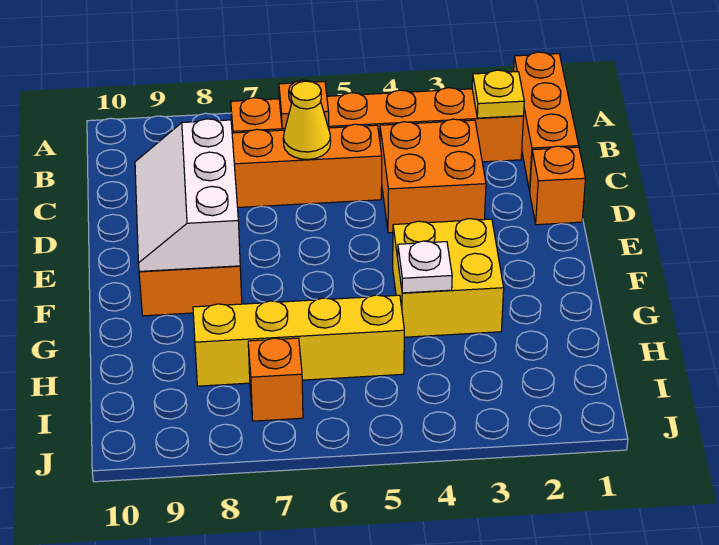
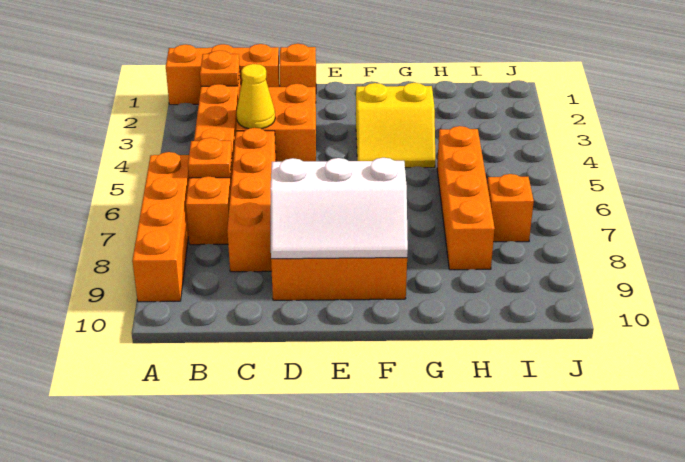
none -> orange 1x4 brick [132,152,189,302]
yellow 1x1 plate [472,70,524,118] -> orange 1x1 plate [200,51,240,86]
yellow 1x1 cone [283,81,331,159] -> yellow 1x1 cone moved to [237,64,275,129]
yellow 2x2 brick [393,219,504,337] -> yellow 2x2 slope [356,83,435,168]
white 1x1 plate [398,241,452,293] -> none
yellow 1x4 brick [193,295,404,386] -> orange 1x4 brick [437,126,495,270]

